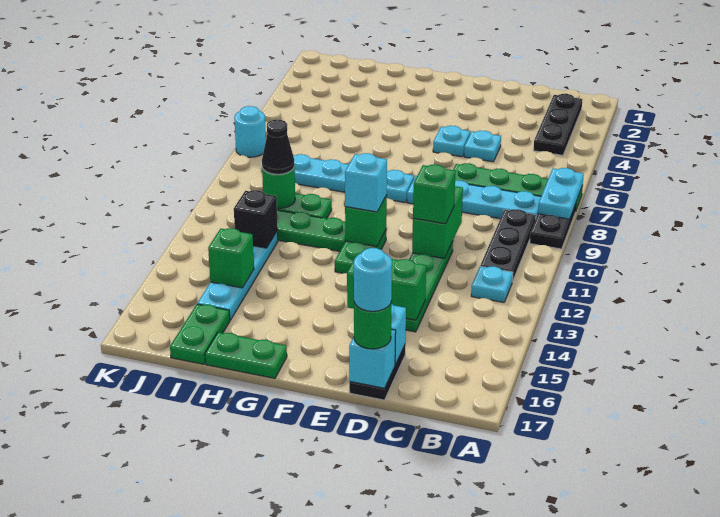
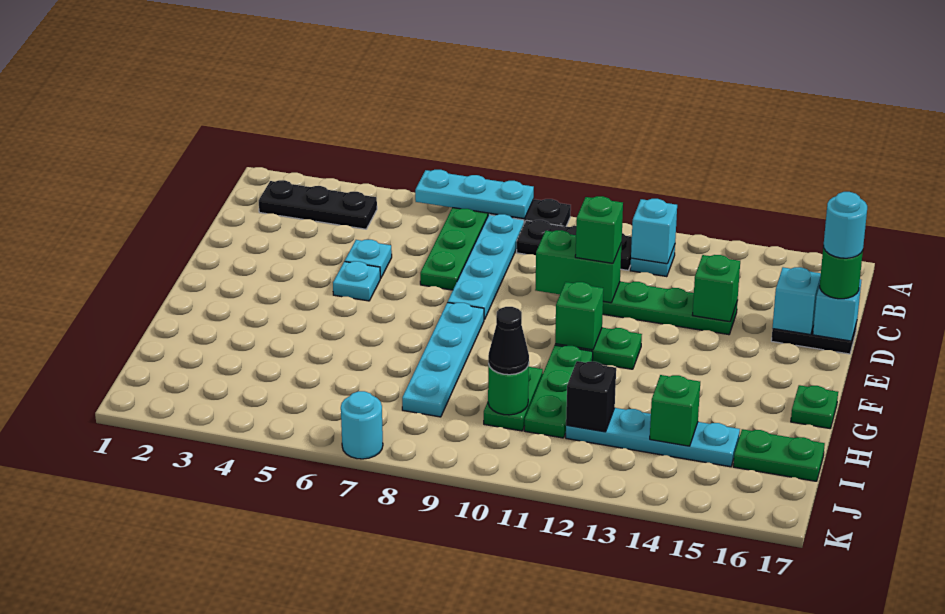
cyan 1x2 plate [538,168,584,219] -> cyan 1x3 plate [415,170,534,219]
green 1x2 brick [347,253,426,320] -> green 1x1 brick [693,255,740,322]
cyan 1x1 brick [345,153,387,212] -> cyan 1x1 brick moved to [631,199,677,264]
green 1x2 plate [205,332,287,378] -> green 1x1 plate [791,385,838,428]

